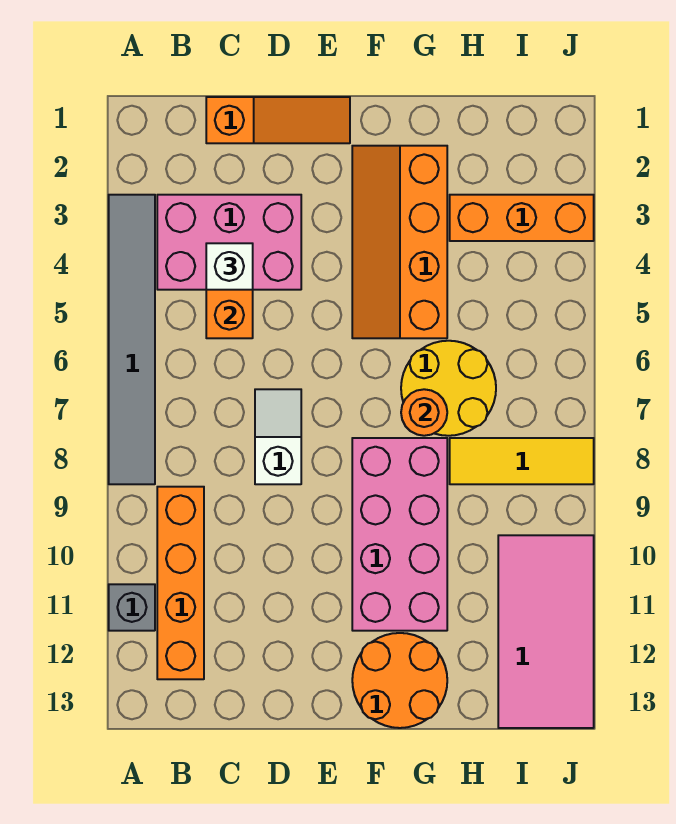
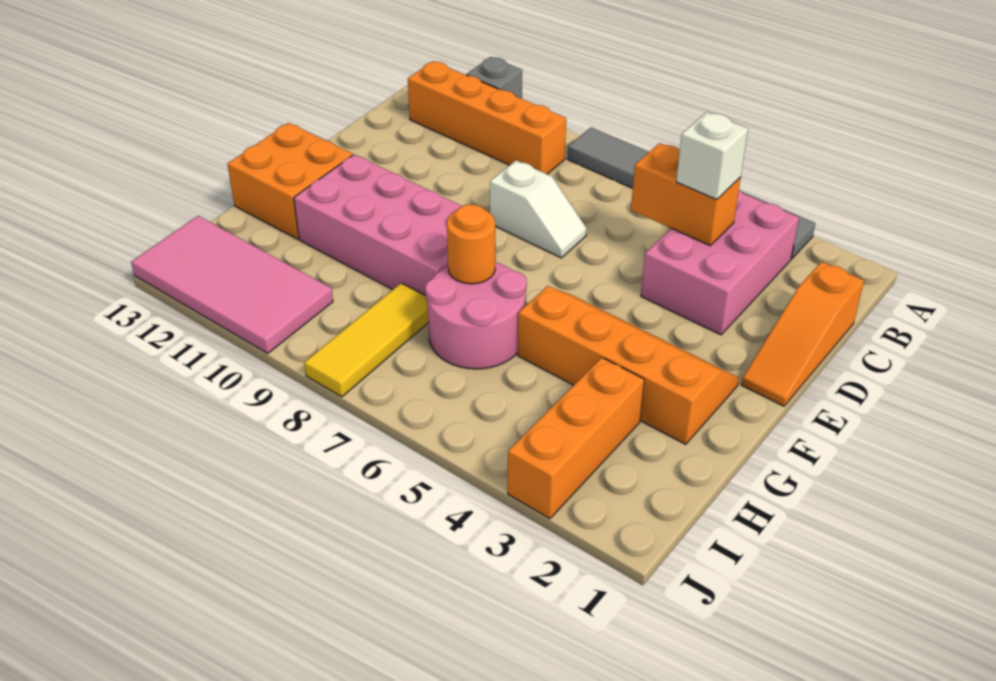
orange 2x2 round brick [352,633,447,728] -> orange 2x2 brick [227,123,353,239]
yellow 2x2 round brick [401,341,496,436] -> pink 2x2 round brick [425,262,527,369]

